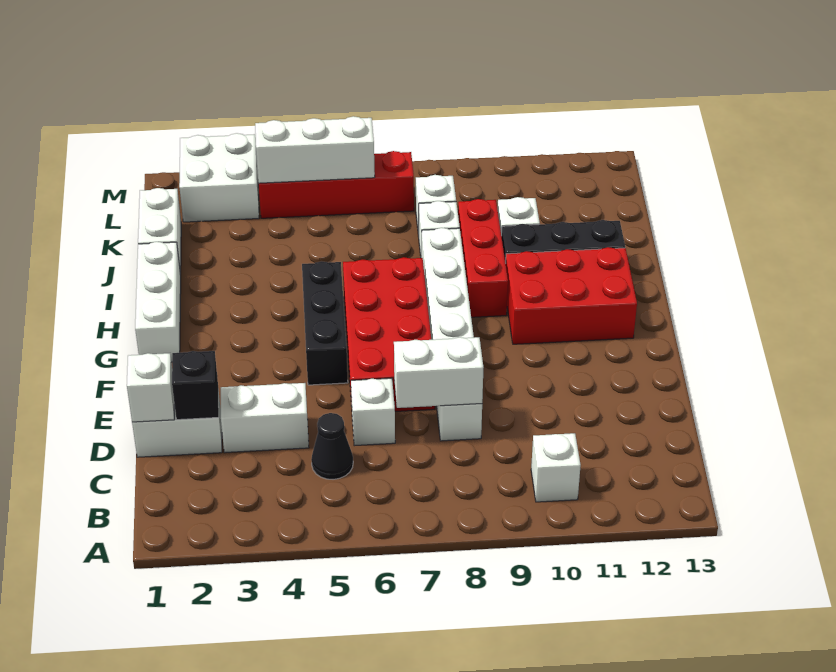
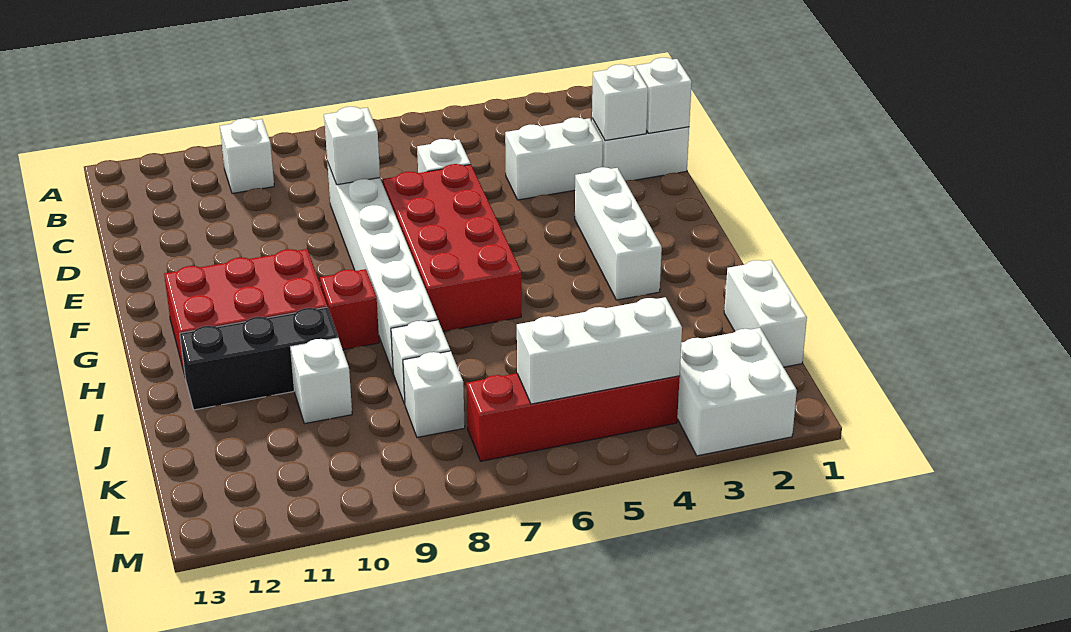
black 1x1 cone [311,413,353,479] -> none
black 1x1 brick [172,351,219,420] -> white 1x1 brick [592,64,648,141]
white 1x2 brick [394,337,484,408] -> white 1x1 brick [324,107,380,185]
black 1x3 brick [302,261,348,385] -> none
white 1x3 brick [135,242,181,362] -> white 1x3 brick moved to [575,167,662,300]
red 1x3 brick [458,199,508,317] -> red 1x1 brick [320,269,379,350]

